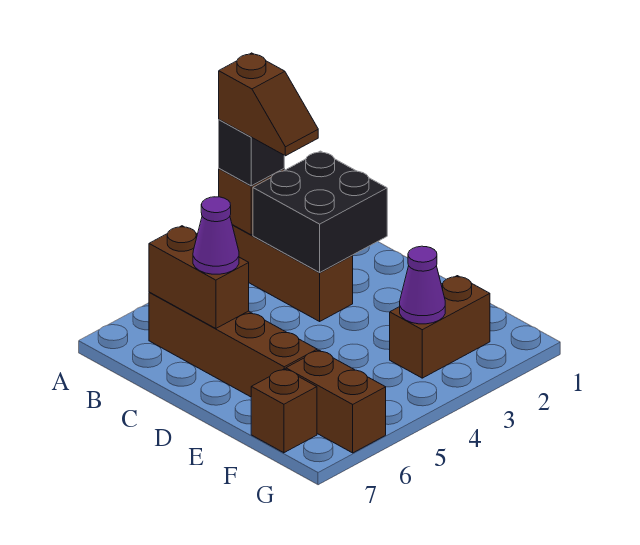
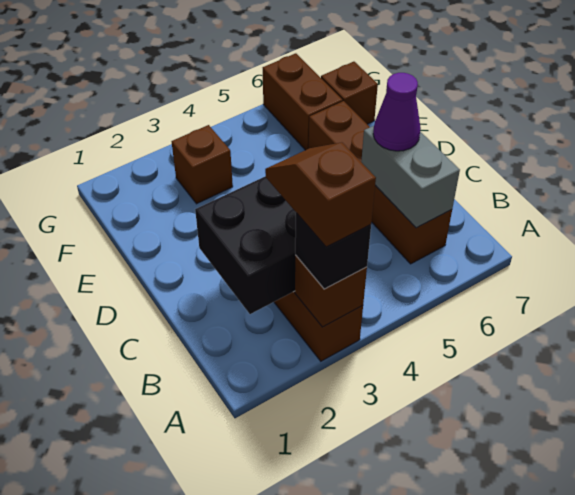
brown 1x2 brick [149,226,249,329] -> grey 1x2 brick [361,126,460,228]
brown 1x2 brick [390,276,490,378] -> brown 1x1 brick [172,125,233,204]
purple 1x1 cone [400,246,445,324] -> none

